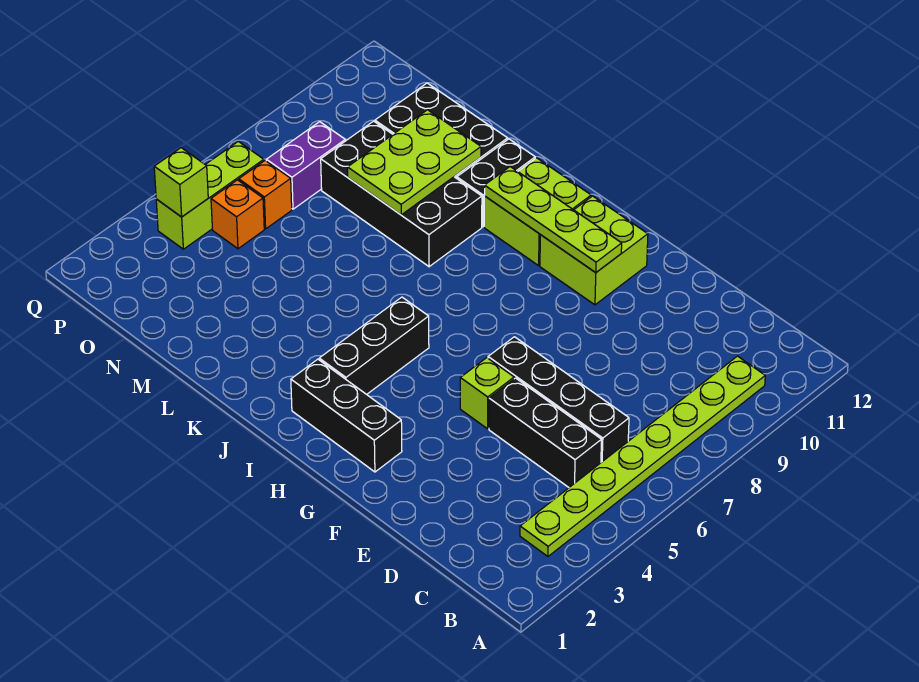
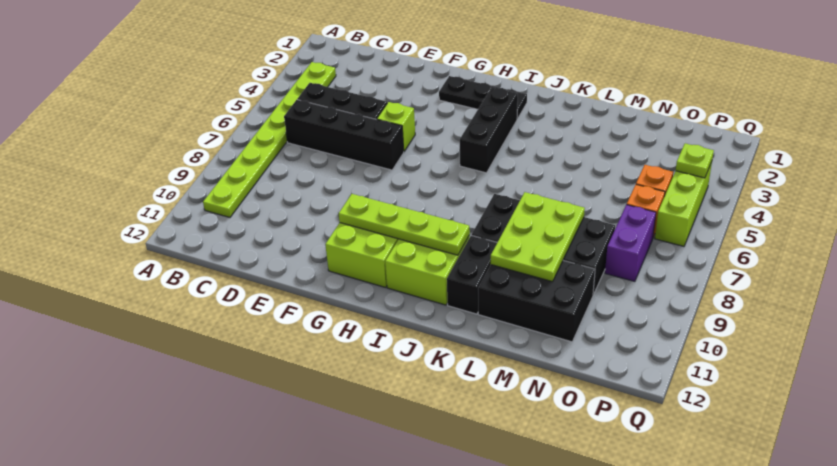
black 1x3 brick [291,359,402,472] -> black 1x3 plate [439,76,527,119]
lime 1x1 brick [154,148,208,217] -> lime 1x1 plate [676,143,714,178]

